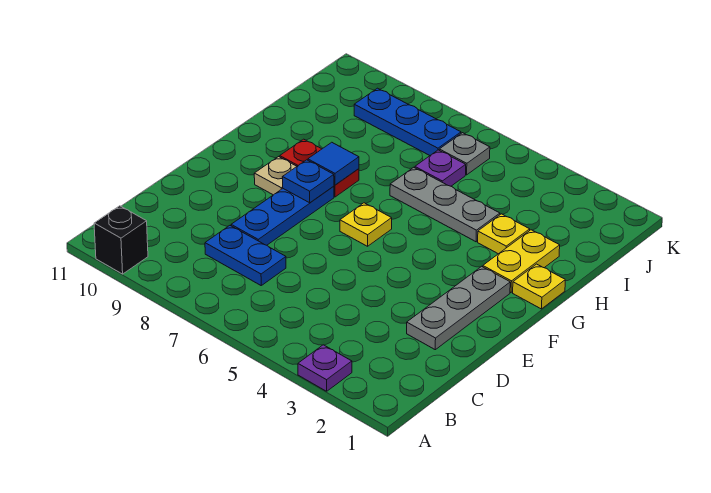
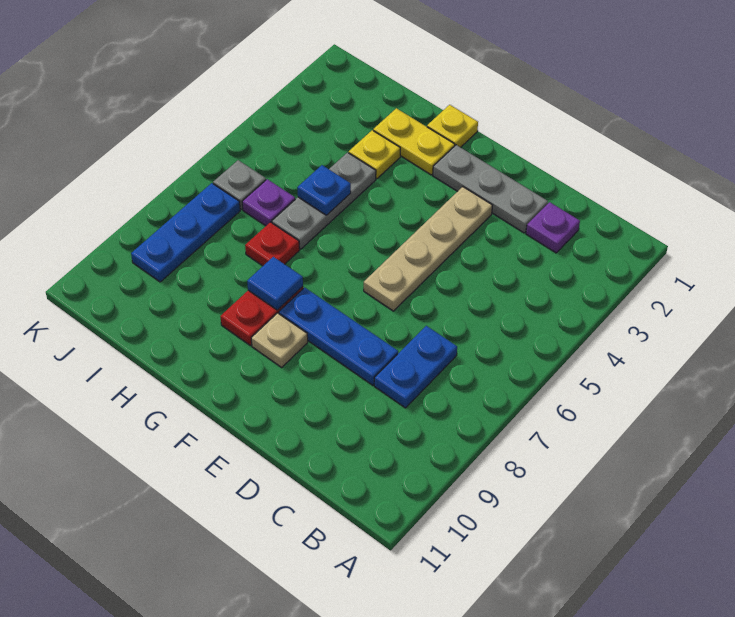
purple 1x1 plate [298,345,352,391] -> purple 1x1 plate moved to [526,202,580,253]
black 1x1 brick [94,206,148,274] -> none
none -> tan 1x4 plate [364,187,492,311]
yellow 1x1 plate [340,203,392,246] -> none
blue 1x1 plate [282,160,334,203] -> blue 1x1 plate moved to [297,165,351,215]
none -> red 1x1 plate [245,222,300,266]

